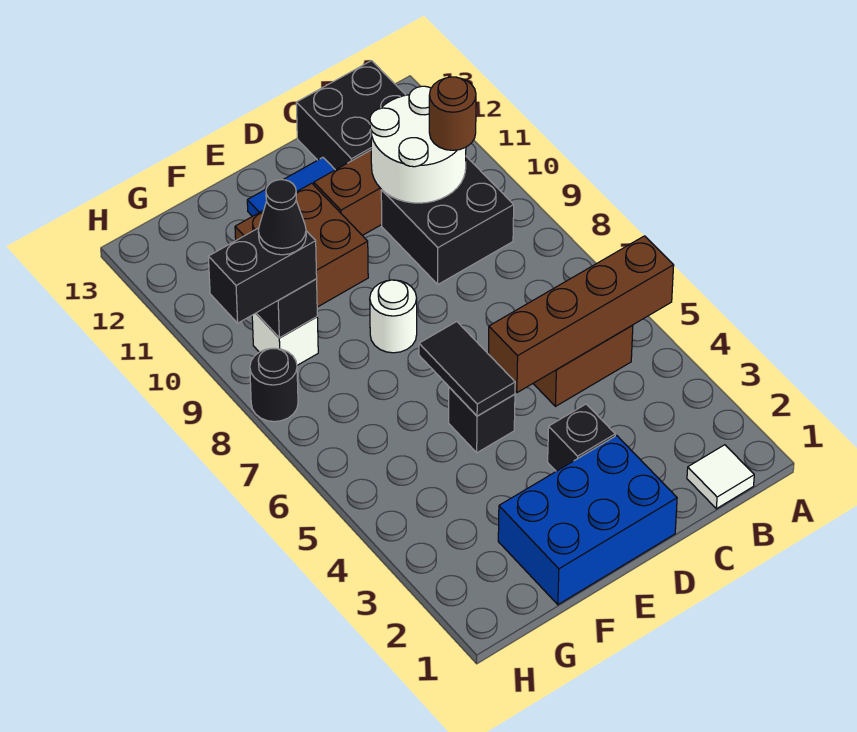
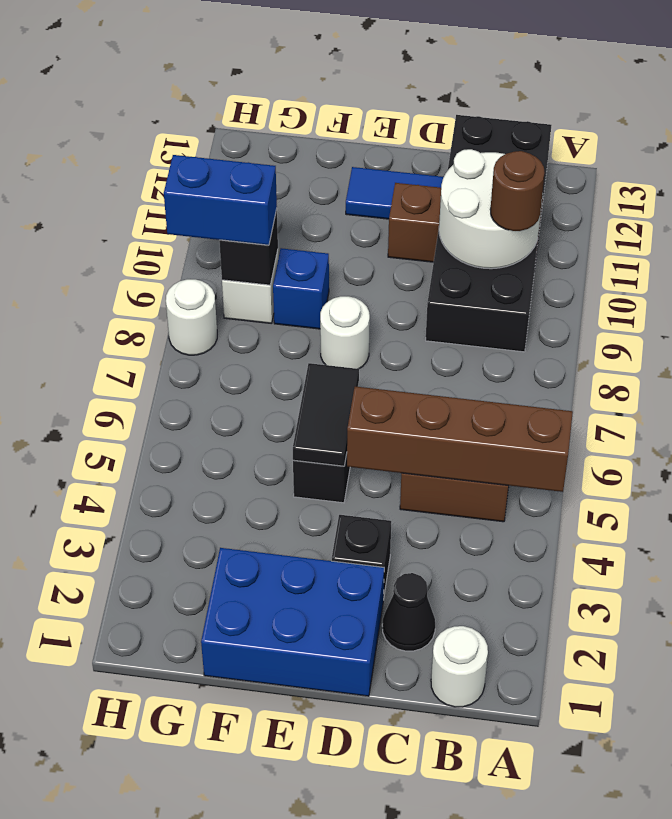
white 1x1 tile [687,445,754,509] -> white 1x1 round brick [431,626,488,707]
brown 2x2 brick [235,183,368,307] -> none
none -> blue 1x1 brick [273,248,329,329]
black 1x2 brick [208,228,317,323] -> blue 1x2 brick [164,155,277,245]
black 1x1 cone [258,180,306,255] -> black 1x1 cone moved to [382,573,435,651]
black 1x1 round brick [250,348,298,422] -> white 1x1 round brick [166,279,217,355]

